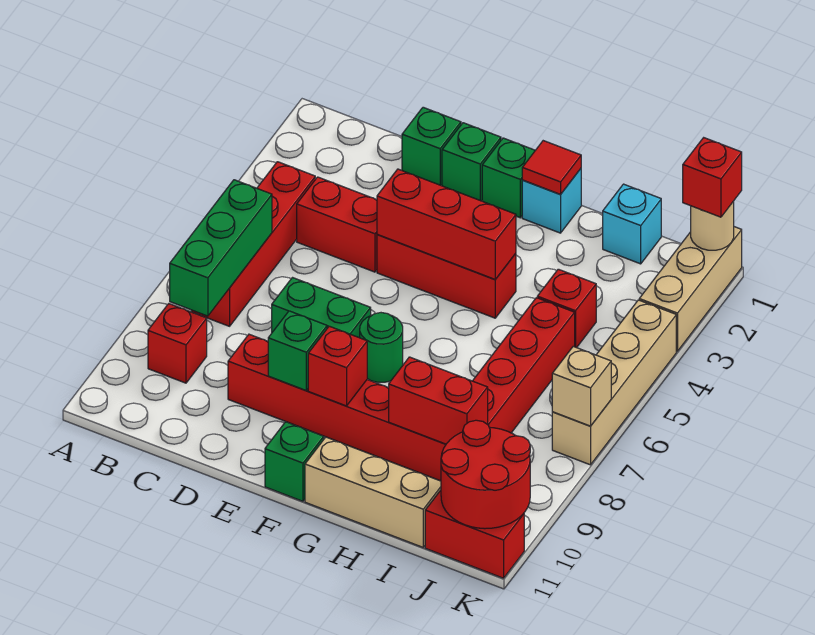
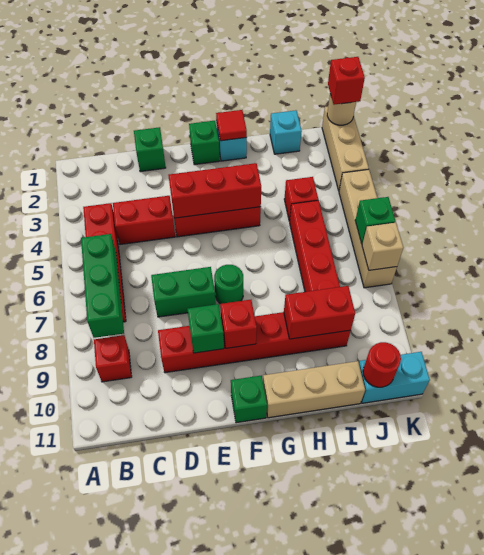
green 1x1 brick [442,123,501,201] -> green 1x1 brick moved to [355,197,395,244]
red 2x2 round brick [441,420,530,529] -> red 1x1 round brick [363,342,401,387]
red 1x2 brick [425,490,524,578] -> cyan 1x2 brick [359,352,430,403]

